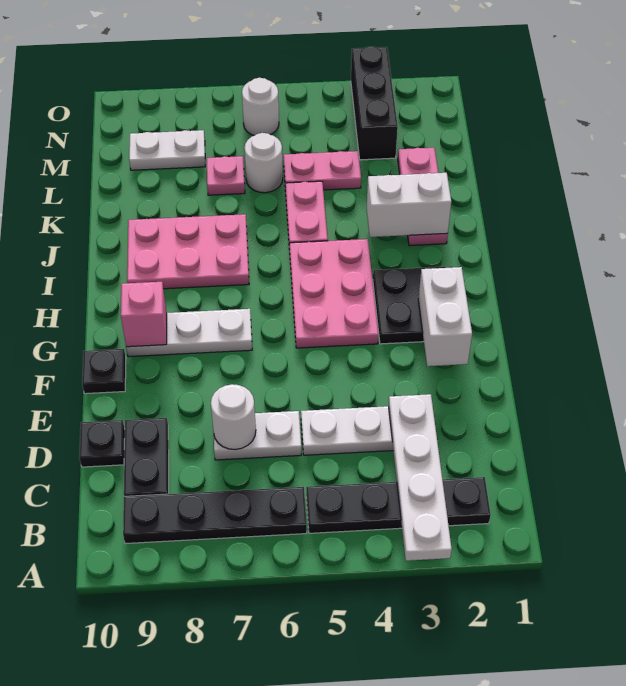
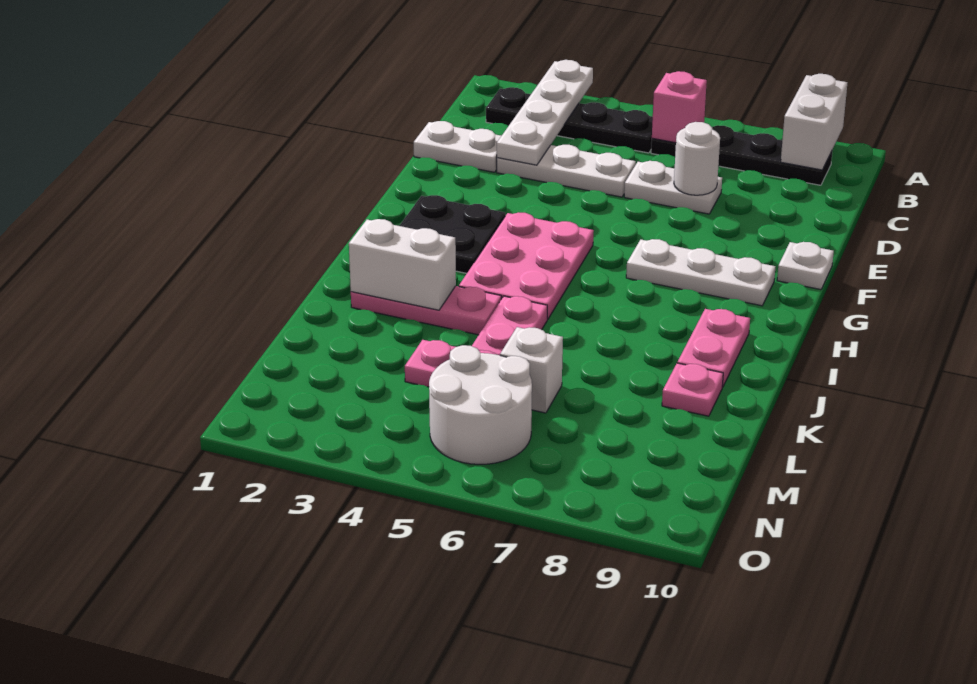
black 1x2 plate [124,418,169,496] -> none
black 1x1 plate [79,420,125,467] -> none
white 1x2 brick [418,267,472,366] -> white 1x2 brick moved to [781,74,847,170]
black 1x1 plate [82,349,126,394] -> white 1x1 plate [777,242,834,290]
pink 1x1 brick [121,282,167,347] -> pink 1x1 brick moved to [652,71,707,143]
pink 2x3 plate [127,214,249,289] -> pink 1x2 plate [677,309,750,387]
pink 1x3 plate [398,148,448,246] -> pink 1x3 plate turned to [351,286,501,335]
white 1x1 round brick [244,133,283,193] -> white 1x1 brick [500,327,563,413]
pink 1x1 plate [207,156,245,195] -> pink 1x1 plate moved to [662,363,723,416]
black 1x3 brick [351,47,398,160] -> none
white 1x2 plate [129,130,205,170] -> white 1x2 plate moved to [414,121,501,172]
white 1x1 round brick [242,78,279,135] -> white 2x2 round brick [429,345,532,464]

